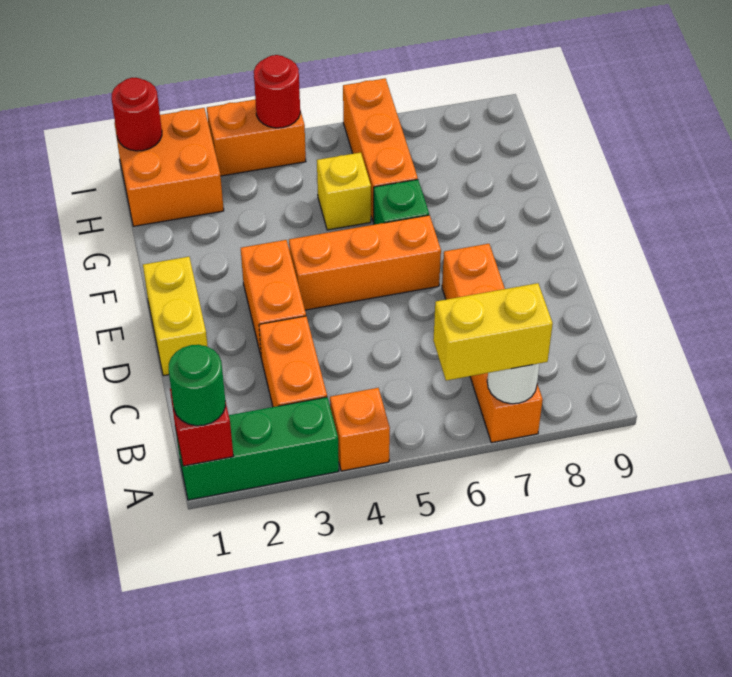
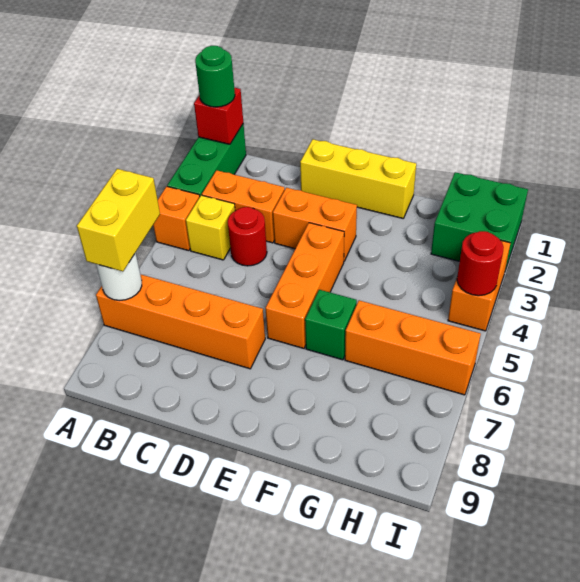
yellow 1x2 brick [143,257,208,376] -> yellow 1x3 brick [300,139,416,218]
yellow 1x1 brick [317,153,371,230] -> yellow 1x1 brick moved to [186,195,235,260]
orange 2x2 brick [114,108,224,226] -> green 2x2 brick [431,172,528,270]
red 1x1 round brick [112,78,162,151] -> red 1x1 round brick moved to [228,207,267,266]

